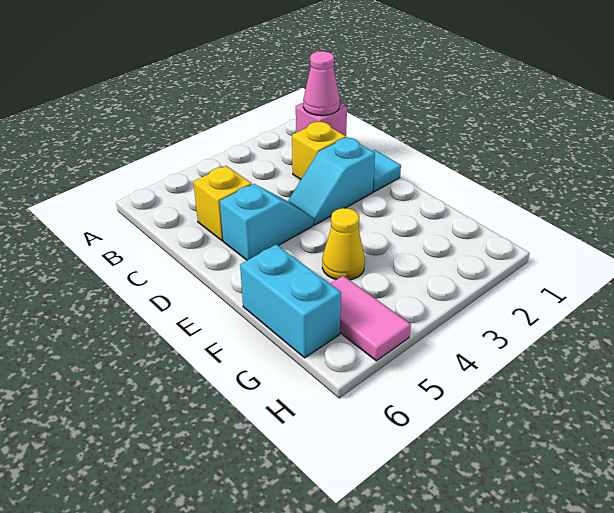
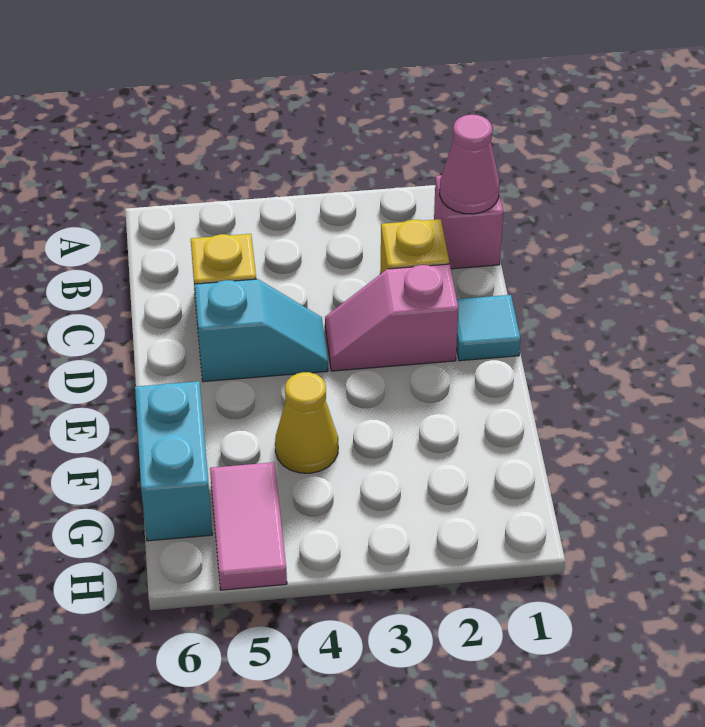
cyan 1x2 slope [288,137,375,225] -> pink 1x2 slope [325,264,458,371]

